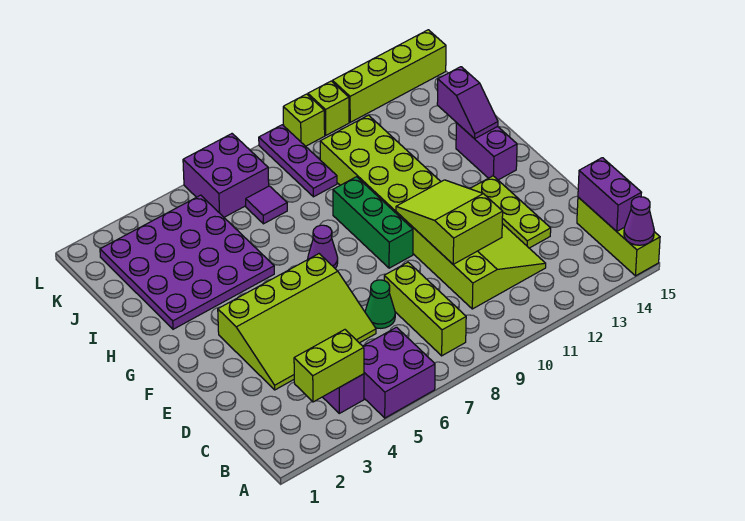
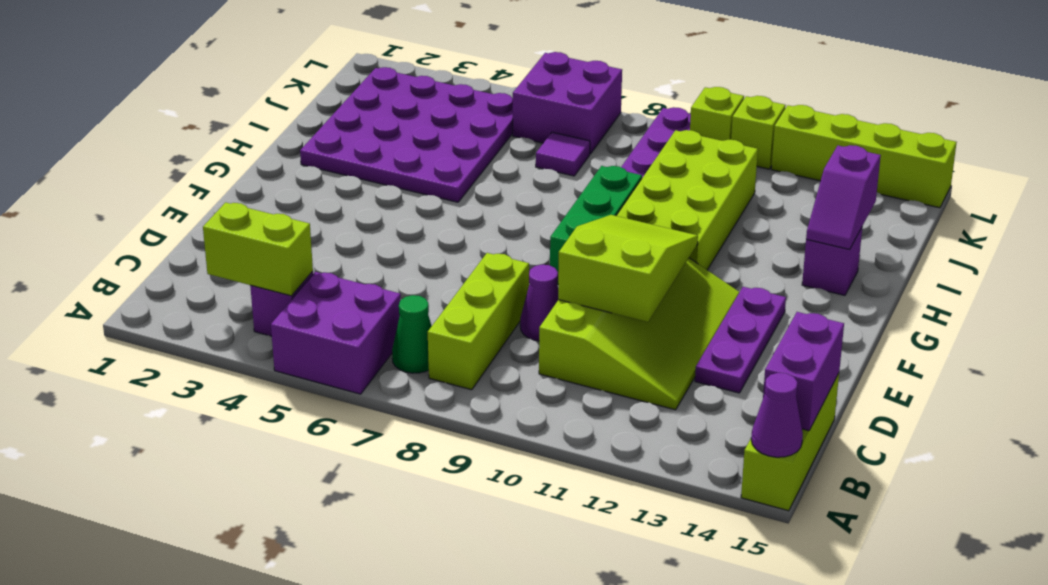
lime 3x4 slope [218,254,376,390] -> none
green 1x1 cone [365,280,395,328] -> green 1x1 cone moved to [392,295,432,373]
lime 1x3 plate [470,176,551,248] -> purple 1x3 plate [695,287,786,393]
purple 1x1 cone [308,225,338,268] -> purple 1x1 cone moved to [520,265,558,341]
purple 1x2 brick [456,123,517,180] -> purple 1x1 brick [802,228,862,295]

